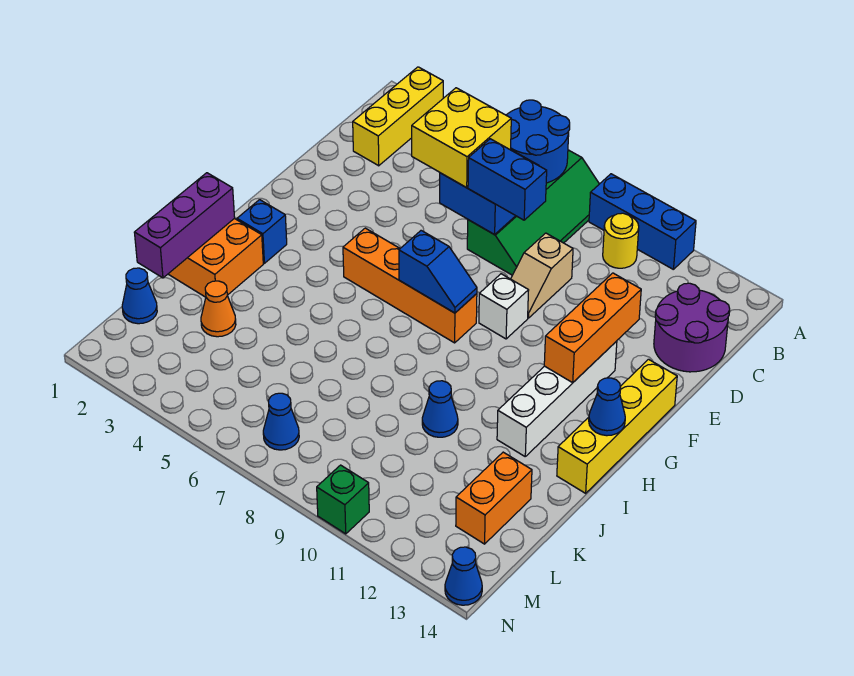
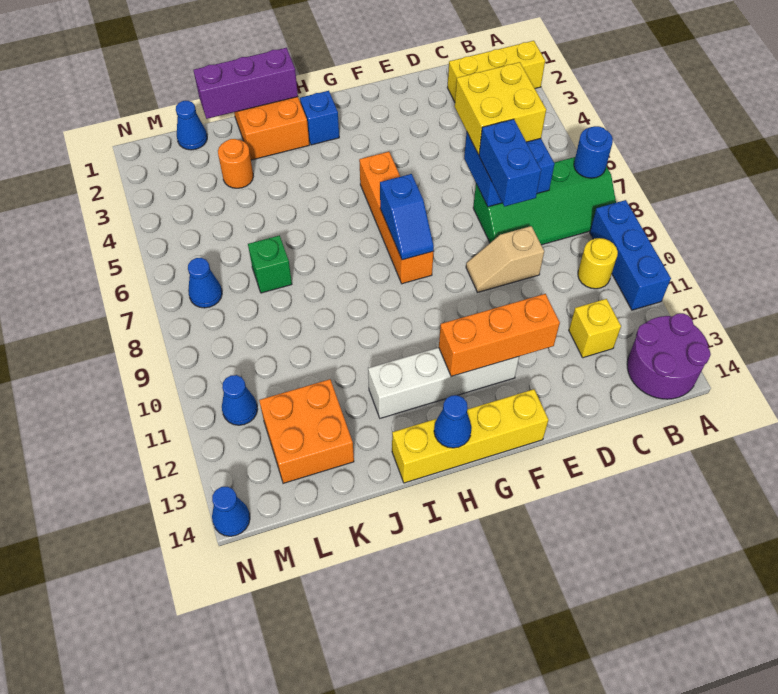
blue 2x2 round brick [506,100,570,183] -> blue 1x1 round brick [574,126,613,178]
none -> yellow 1x1 brick [569,299,621,358]
purple 2x2 round brick [654,283,730,372] -> purple 2x2 round brick moved to [627,313,711,399]
white 1x1 brick [479,274,529,339] -> none
blue 1x1 cone [422,381,458,437] -> blue 1x1 cone moved to [222,375,258,425]
orange 1x1 cone [201,281,236,337] -> orange 1x1 round brick [218,139,253,188]
orange 1x2 brick [456,452,532,544] -> orange 2x2 brick [259,379,354,483]
green 1x1 brick [317,465,369,534] -> green 1x1 brick moved to [248,235,292,293]

